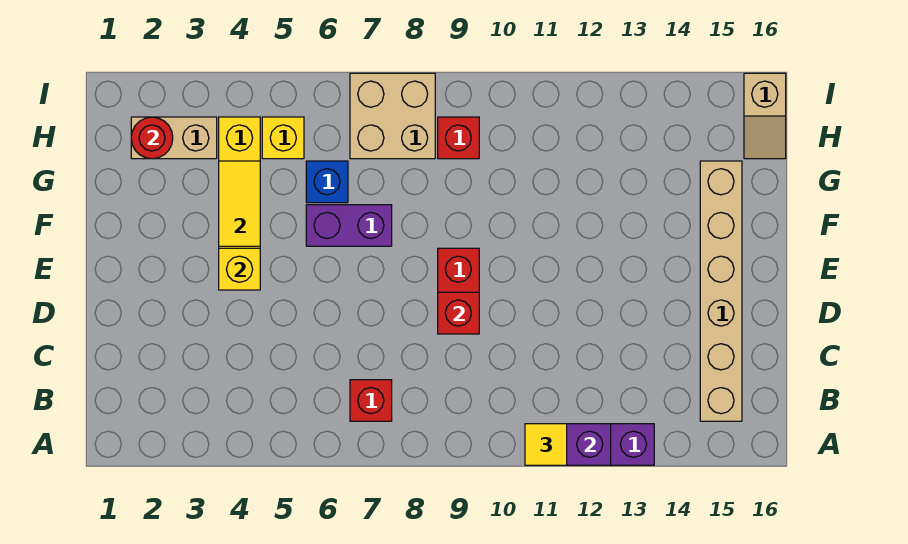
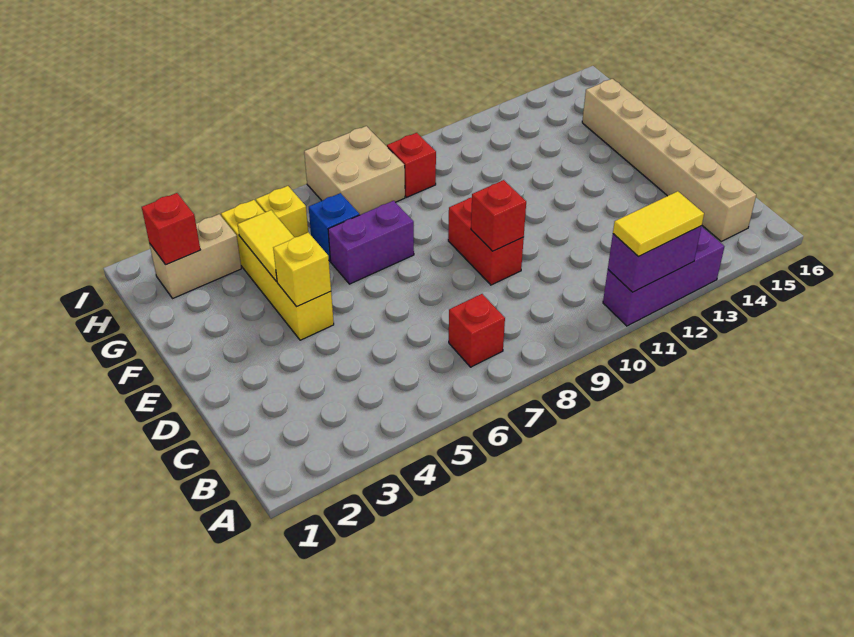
yellow 1x1 tile [525,424,567,465] -> yellow 1x2 tile [613,191,704,257]
red 1x1 round brick [131,117,173,159] -> red 1x1 brick [142,193,200,265]
tan 1x2 slope [744,73,786,159] -> none

